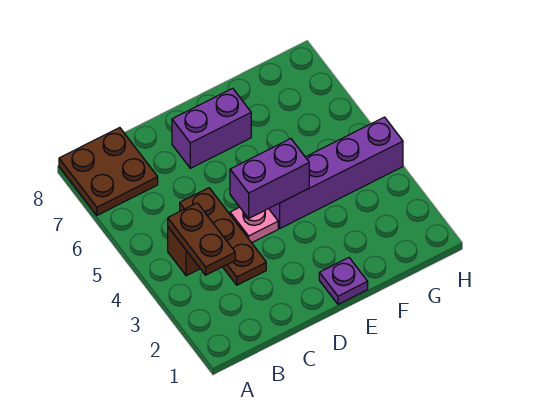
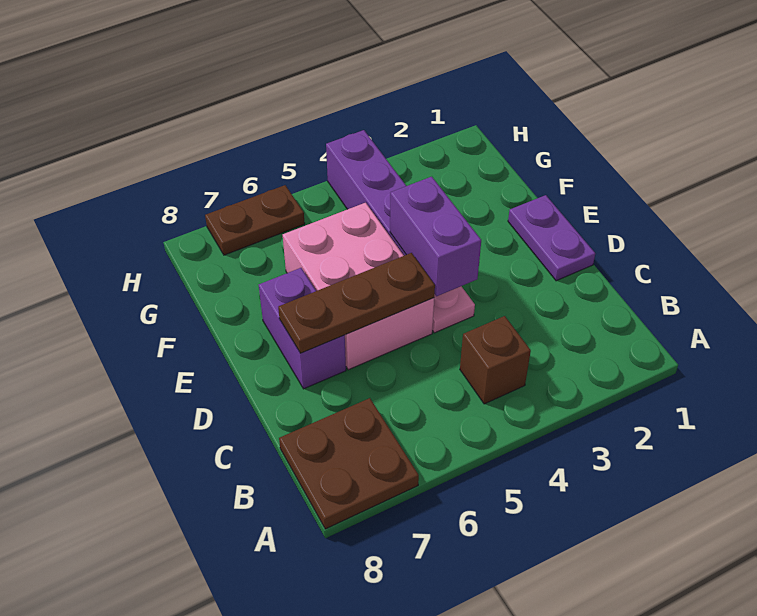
brown 1x2 plate [168,203,235,275] -> brown 1x2 plate moved to [205,185,305,255]
brown 1x3 plate [180,188,266,285] -> brown 1x3 plate moved to [278,253,435,353]
none -> pink 2x3 brick [283,203,434,370]
purple 1x1 plate [319,258,368,304] -> purple 1x2 plate [508,195,595,281]

